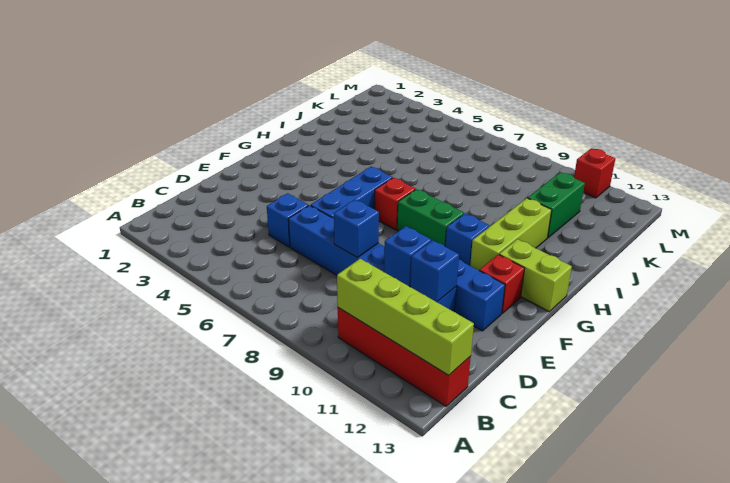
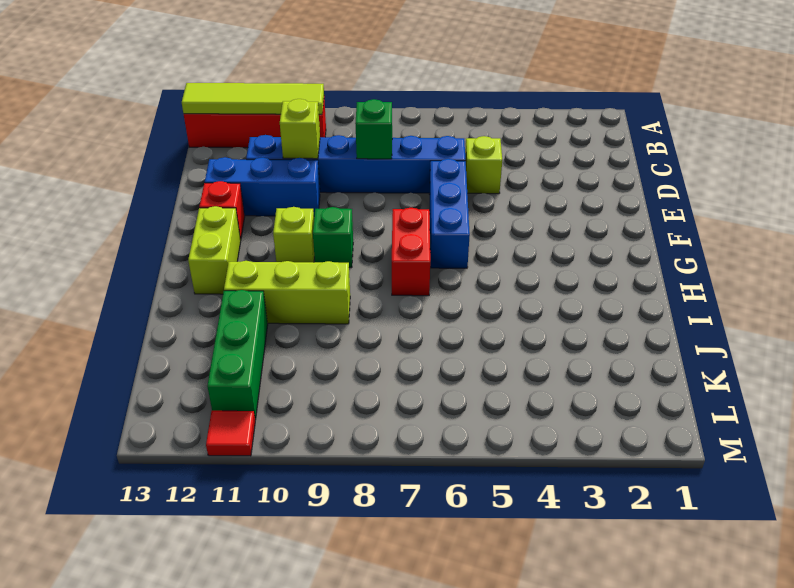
lime 1x4 brick [337,259,474,375] -> lime 1x4 tile [182,83,324,114]
blue 1x1 brick [267,193,308,247] -> lime 1x1 brick [465,136,502,194]
blue 1x1 brick [334,199,379,258] -> green 1x1 brick [355,99,392,159]
blue 1x1 brick [384,226,431,287] -> lime 1x1 brick [280,99,320,159]
blue 1x1 brick [410,240,459,302] -> none
red 1x1 brick [375,178,415,230] -> red 1x2 brick [392,208,430,296]
green 1x2 brick [397,189,464,246] -> green 1x1 brick [313,207,353,268]
blue 1x1 brick [445,213,489,266] -> lime 1x1 brick [273,207,314,262]
lime 1x3 brick [470,198,552,270] -> lime 1x3 brick turned to [224,261,350,324]
lime 1x2 brick [499,239,572,312] -> lime 1x2 brick turned to [188,206,241,294]
green 1x2 brick [528,172,585,238] -> green 1x3 brick [207,290,268,420]
red 1x1 brick [574,148,615,198] -> red 1x1 tile [206,411,255,456]

